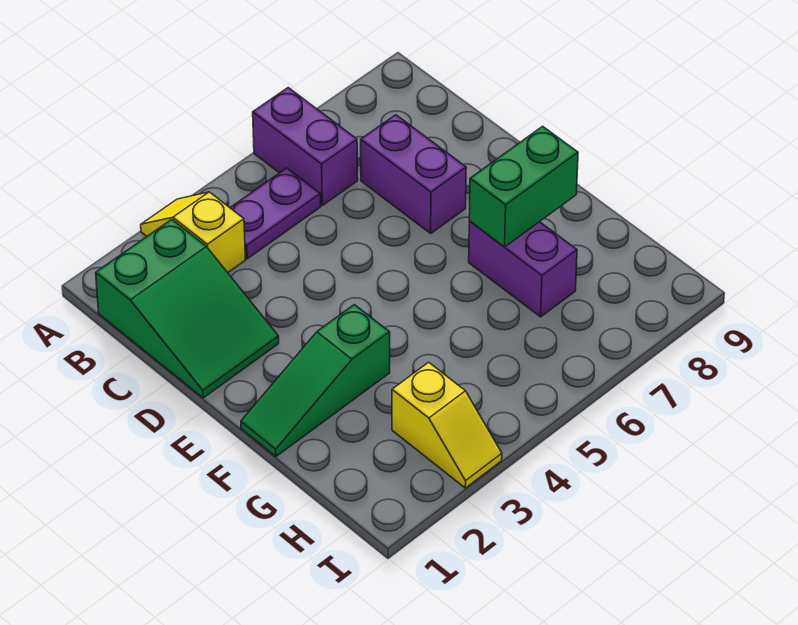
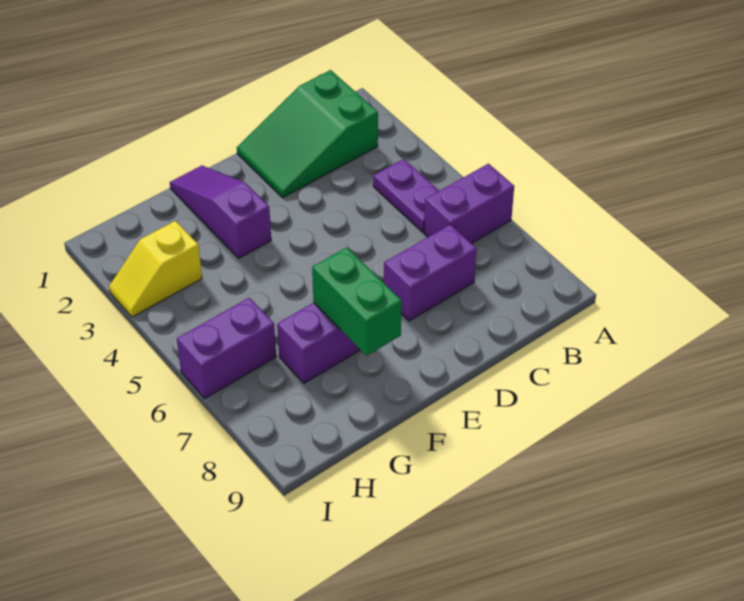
yellow 1x2 slope [141,192,245,273] -> none
green 1x3 slope [241,305,390,457] -> purple 1x3 slope [170,166,271,258]
none -> purple 1x2 brick [177,298,276,398]

